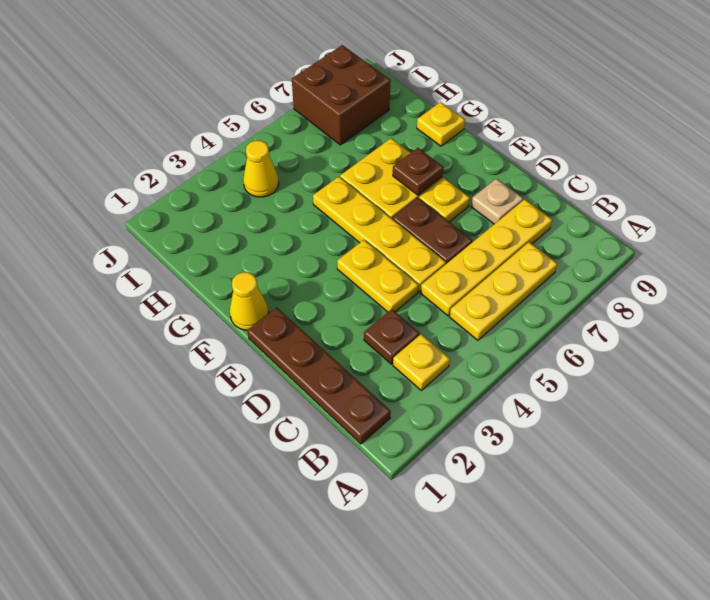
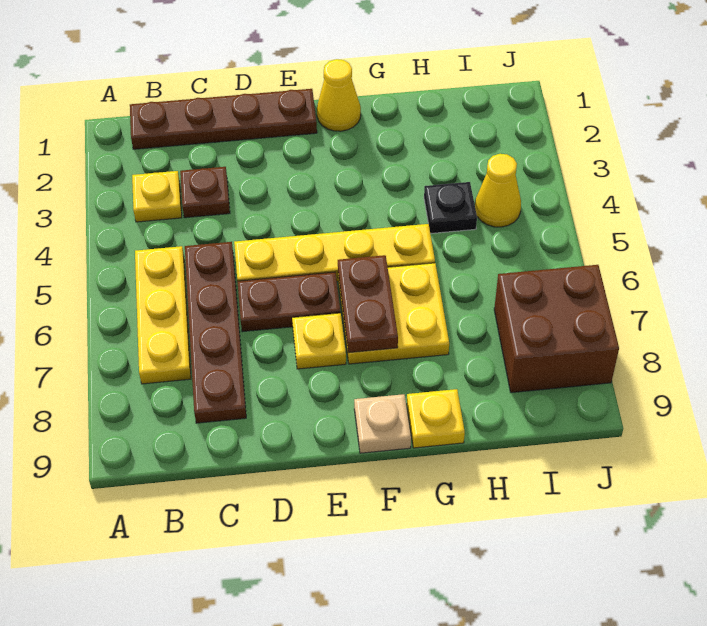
yellow 1x4 plate [421,199,552,316] -> brown 1x4 plate [185,242,246,423]
yellow 1x2 plate [337,240,419,312] -> none
tan 1x1 plate [471,179,523,224] -> tan 1x1 plate moved to [354,394,411,453]
brown 1x1 plate [393,148,444,195] -> brown 1x2 plate [338,255,398,353]
none -> black 1x1 plate [424,182,477,234]

